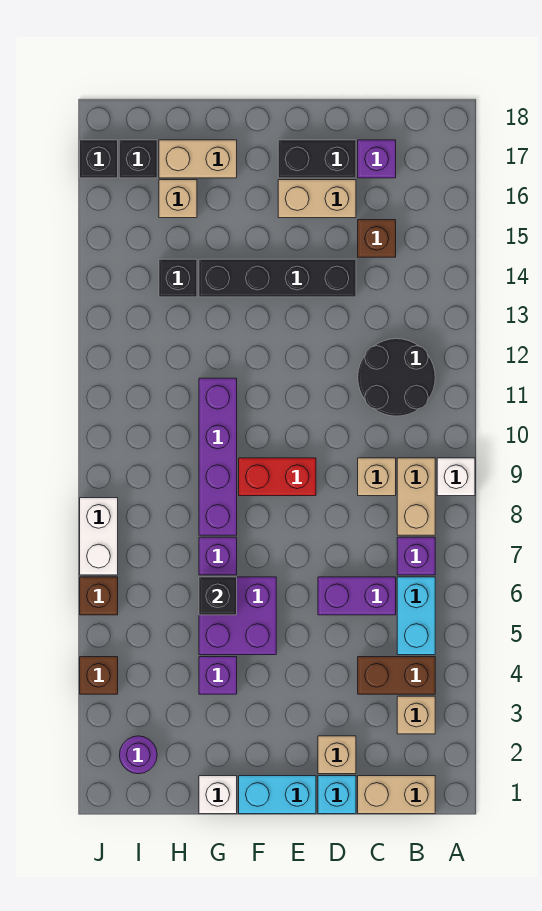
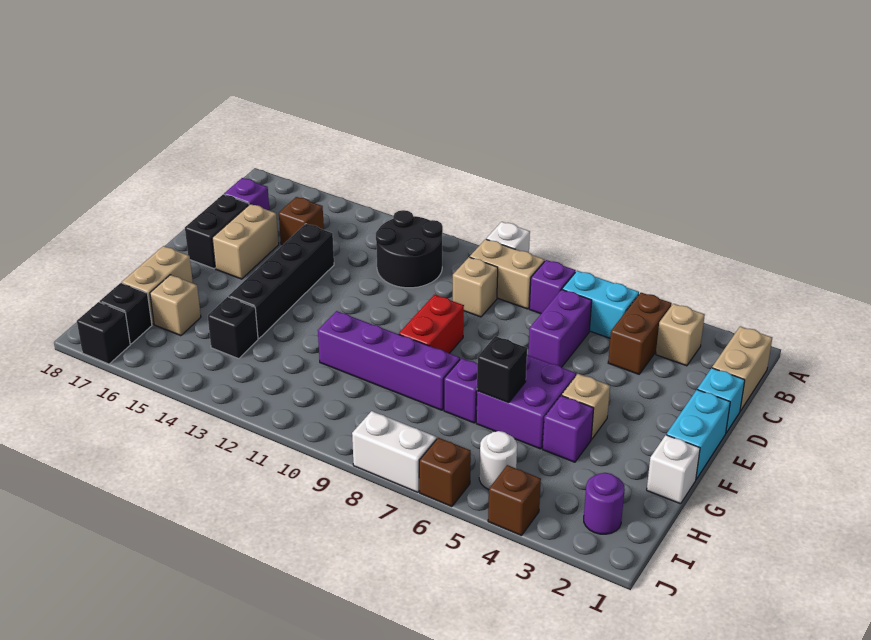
tan 1x1 brick [318,736,356,774] -> tan 1x1 brick moved to [562,374,610,439]
none -> white 1x1 round brick [479,431,517,490]

